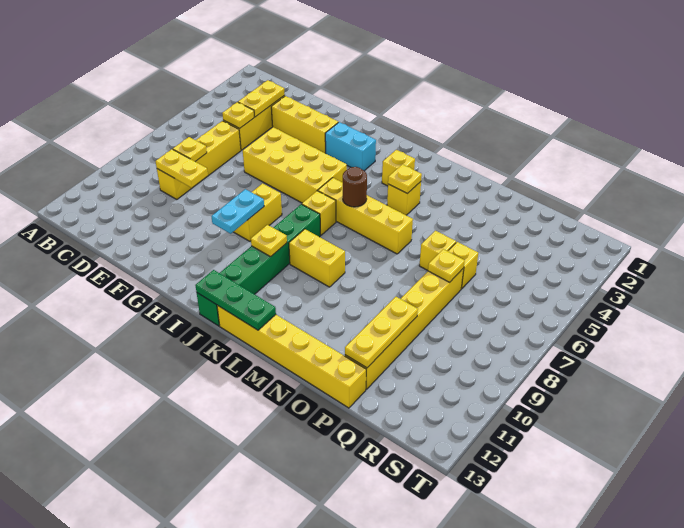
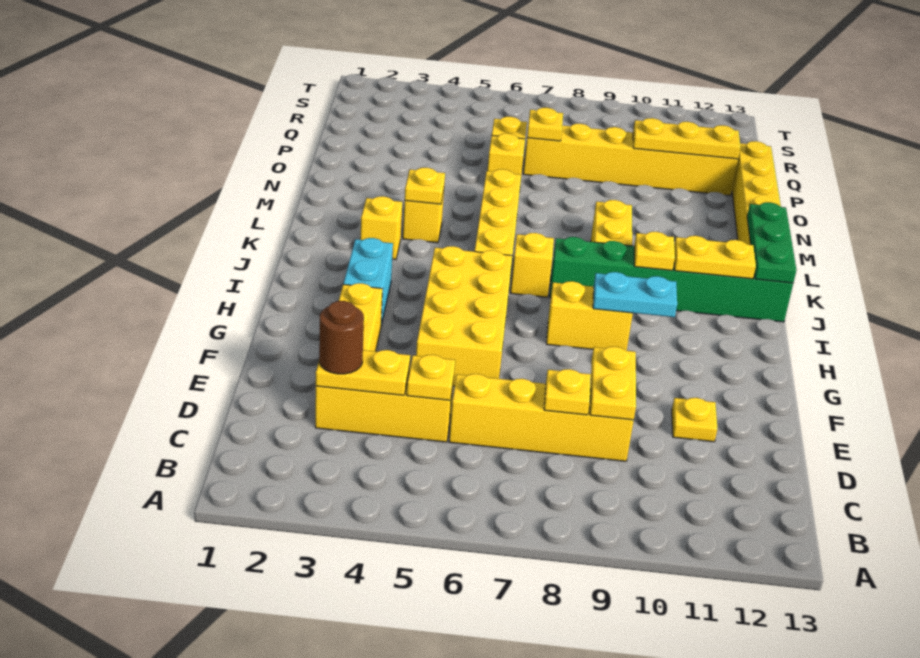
none -> yellow 1x1 plate [672,398,717,442]
none -> yellow 1x2 plate [674,236,756,279]
brown 1x1 round brick [343,167,367,207] -> brown 1x1 round brick moved to [319,301,364,374]

